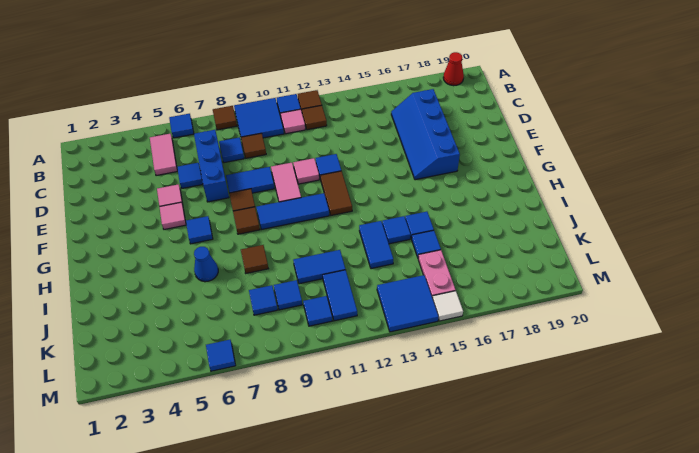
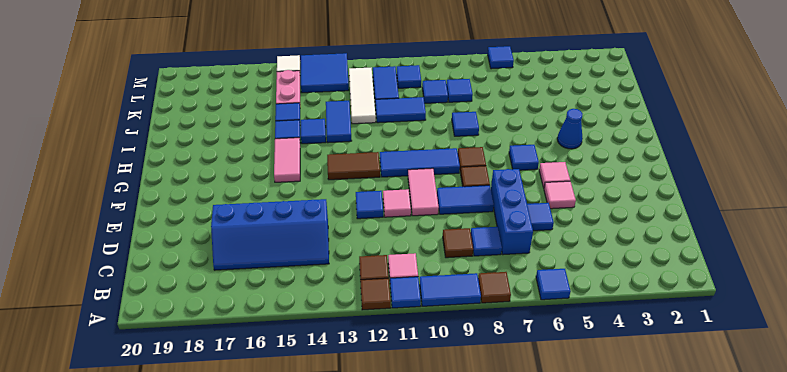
blue 2x2 tile [234,98,284,138] -> blue 1x2 tile [420,273,481,306]
red 1x1 cone [443,52,464,86] -> none
pink 1x2 tile [150,134,177,176] -> pink 1x2 tile moved to [274,138,300,182]
blue 2x4 slope [391,89,460,180] -> blue 2x4 slope turned to [211,199,329,270]
brown 1x2 tile [320,171,352,215] -> brown 1x2 tile turned to [327,152,380,180]
blue 1x1 cone [194,247,218,282] -> blue 1x1 cone moved to [557,109,583,149]
brown 1x1 tile [241,245,268,273] -> blue 1x1 tile [452,112,479,136]
none -> white 1x3 tile [349,68,376,124]

